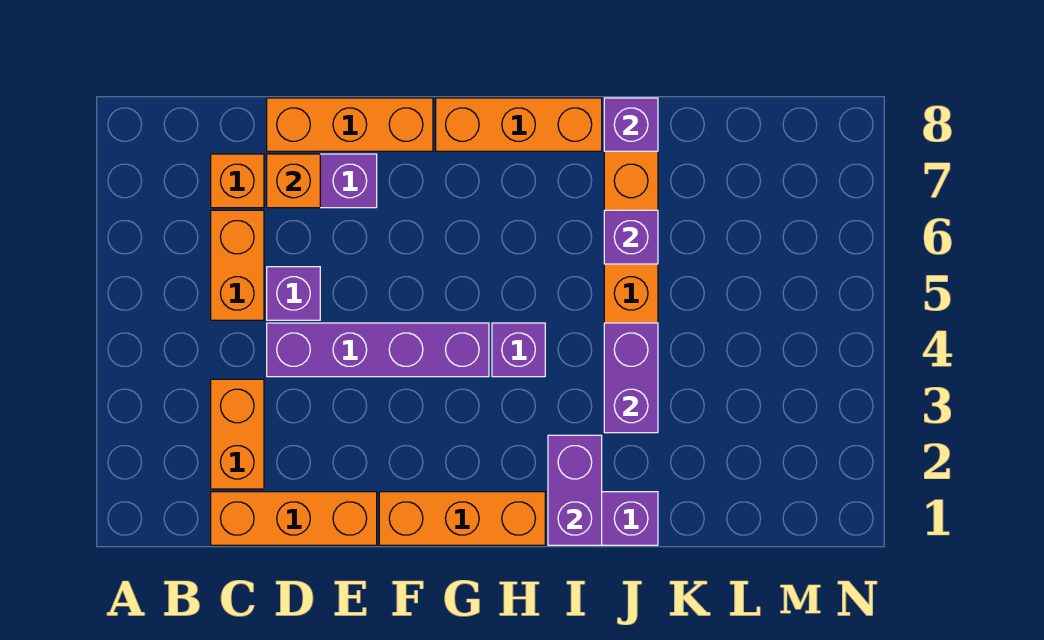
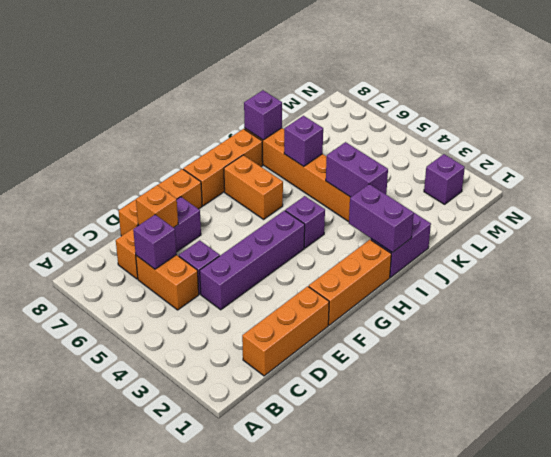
orange 1x2 brick [211,379,264,489] -> orange 1x2 brick moved to [224,155,283,219]
none -> purple 1x1 brick [133,215,177,269]
none -> purple 1x1 brick [424,154,465,204]

